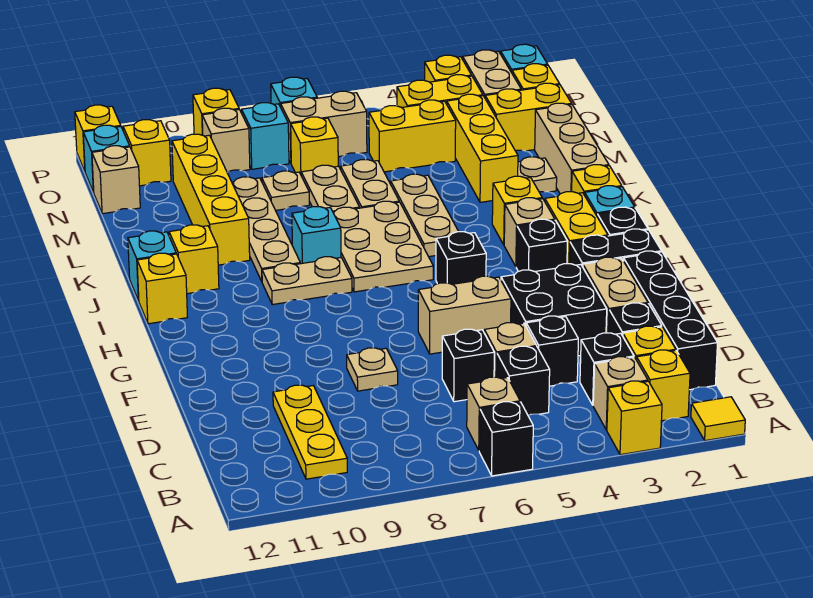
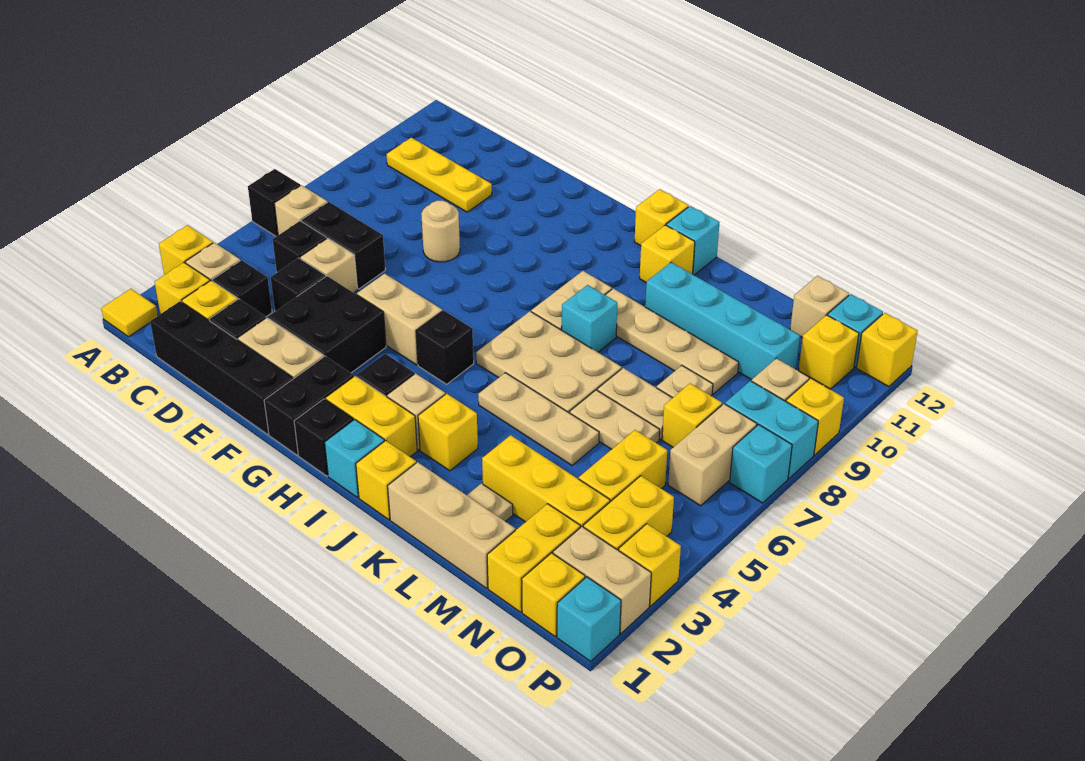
black 1x1 brick [442,329,494,402] -> black 1x2 brick [302,202,385,289]
tan 1x1 plate [347,348,398,391] -> tan 1x1 round brick [421,201,460,262]
tan 1x2 brick [418,276,511,354] -> tan 1x2 brick turned to [357,274,442,365]
yellow 1x4 brick [172,134,250,265] -> cyan 1x4 brick [645,262,800,380]
cyan 1x1 brick [242,103,289,169] -> cyan 1x2 brick [725,381,818,479]

